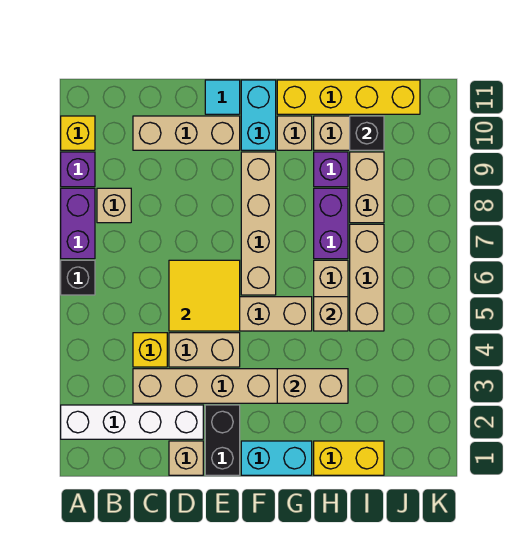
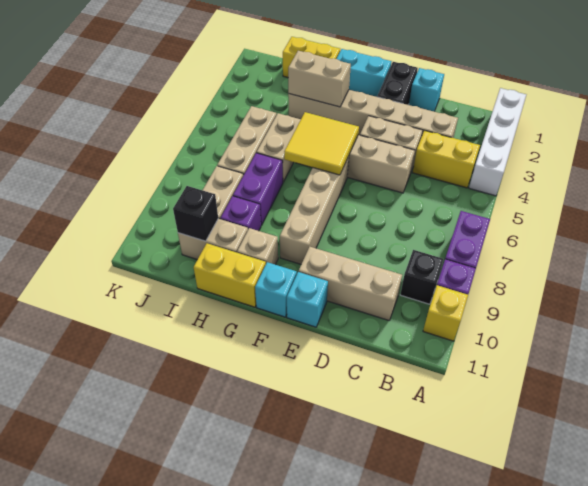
white 1x4 brick [61,405,203,439] -> white 1x4 brick turned to [469,88,526,196]
black 1x1 brick [61,260,95,295] -> black 1x1 brick moved to [400,250,443,304]
tan 1x1 brick [97,188,131,223] -> none
yellow 1x1 brick [133,333,167,367] -> yellow 1x2 brick [413,130,480,188]
tan 1x1 brick [169,441,203,475] -> cyan 1x1 brick [409,68,444,111]
yellow 2x2 tile [169,260,240,331] -> yellow 2x2 tile moved to [284,112,359,175]
cyan 1x1 tile [205,80,240,114] -> cyan 1x1 brick [287,272,328,327]
cyan 1x2 brick [241,80,276,150] -> cyan 1x1 brick [255,262,297,317]
yellow 1x4 brick [277,80,420,114] -> yellow 1x2 brick [194,243,266,307]
tan 1x1 brick [314,297,348,331] -> none

